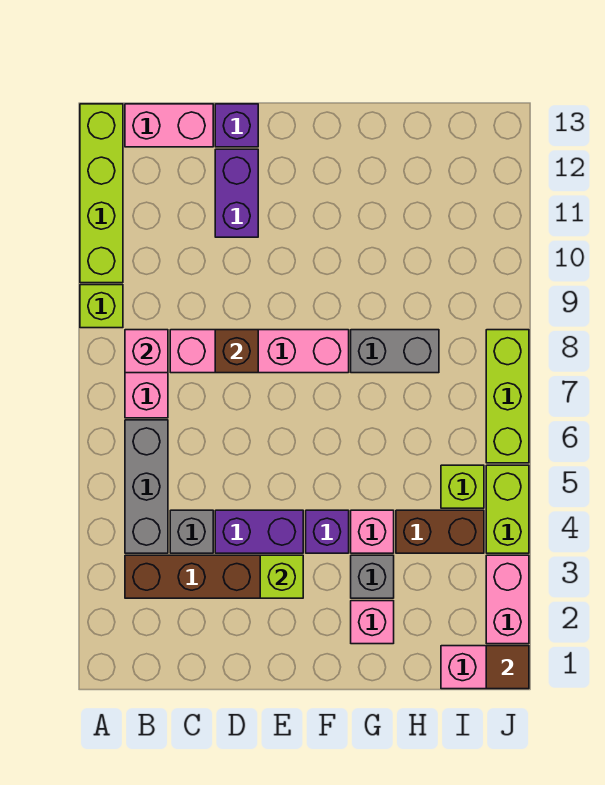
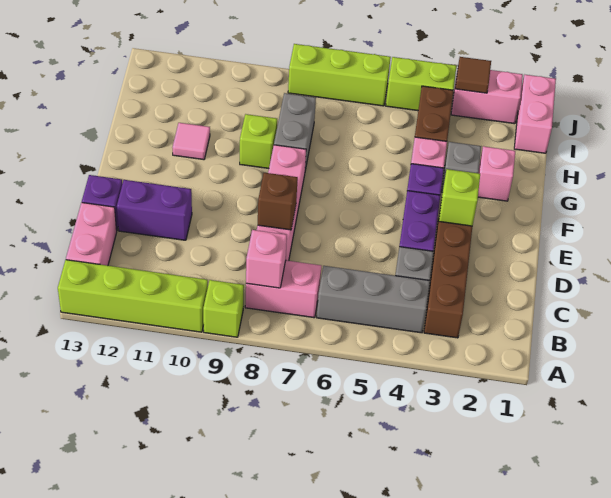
none -> pink 1x1 tile [172,123,210,160]
lime 1x1 brick [441,465,484,508] -> lime 1x1 brick moved to [240,114,277,168]
brown 1x1 tile [486,646,529,689] -> brown 1x1 tile moved to [455,57,491,93]

